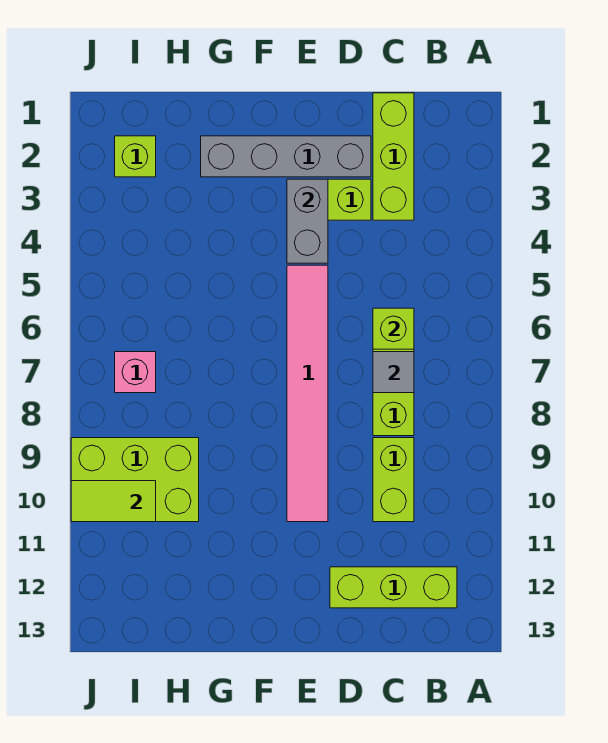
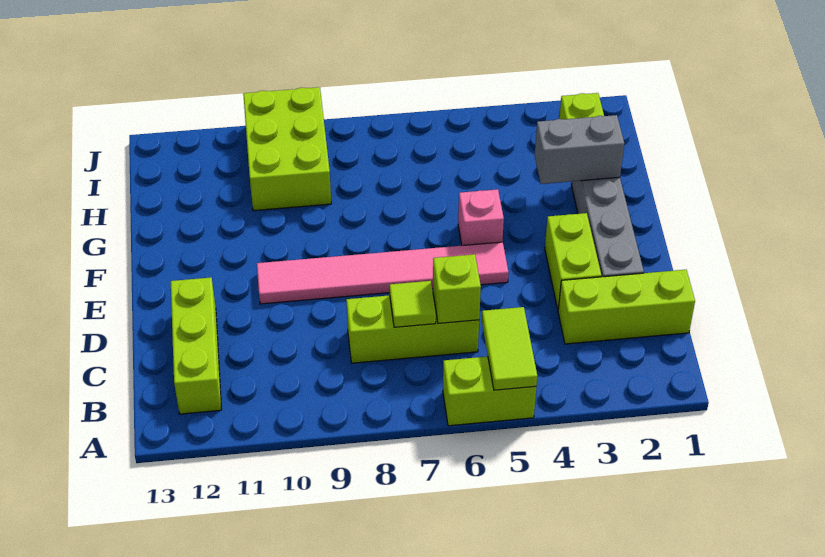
grey 1x1 tile [373,352,414,393] -> lime 1x1 tile [390,281,436,327]
lime 1x2 brick [373,438,414,522] -> lime 1x2 brick moved to [443,356,536,426]
grey 1x2 brick [287,179,328,263] -> grey 1x2 brick moved to [535,115,624,184]
pink 1x1 brick [115,352,156,393] -> pink 1x1 brick moved to [458,189,504,246]
lime 1x2 tile [71,481,156,522] -> lime 1x2 tile moved to [482,307,537,390]

